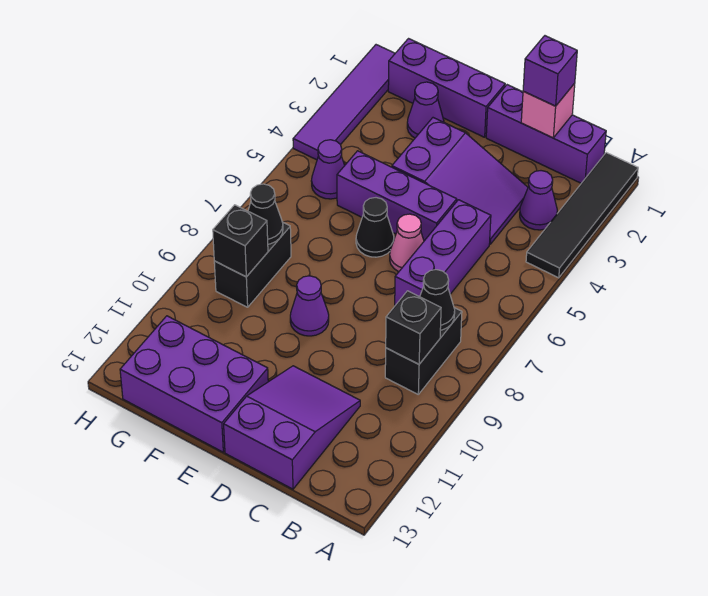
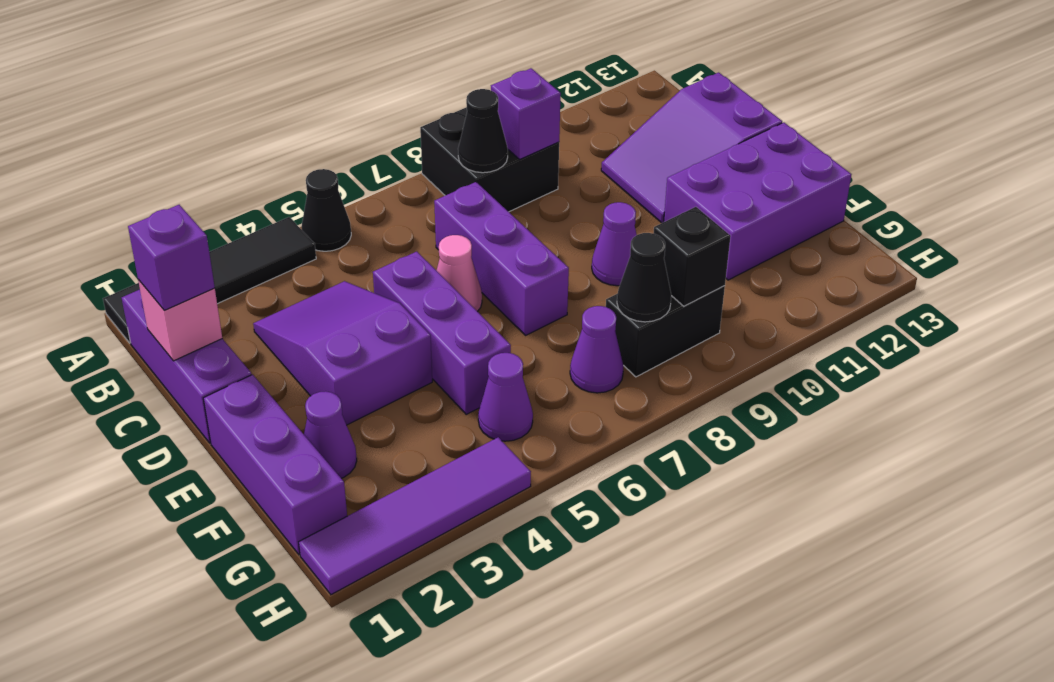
purple 1x1 cone [520,171,557,230] -> purple 1x1 cone moved to [570,306,623,393]
black 1x2 brick [385,308,462,394] -> black 2x2 brick [420,107,559,212]
black 1x1 brick [386,291,441,364] -> purple 1x1 brick [491,68,561,159]
purple 1x3 brick [395,200,491,305] -> purple 1x3 brick turned to [434,182,569,335]
black 1x1 cone [356,198,394,257] -> black 1x1 cone moved to [301,169,351,251]
purple 2x3 brick [120,316,268,452] -> purple 2x3 brick turned to [664,123,851,280]

